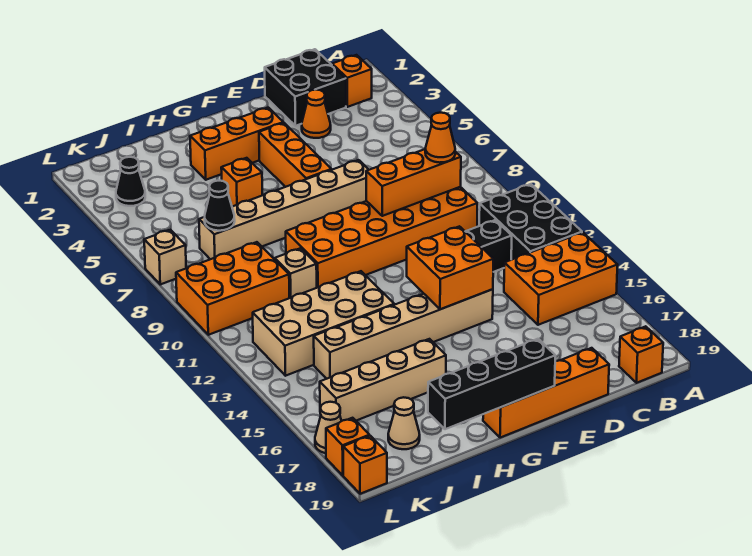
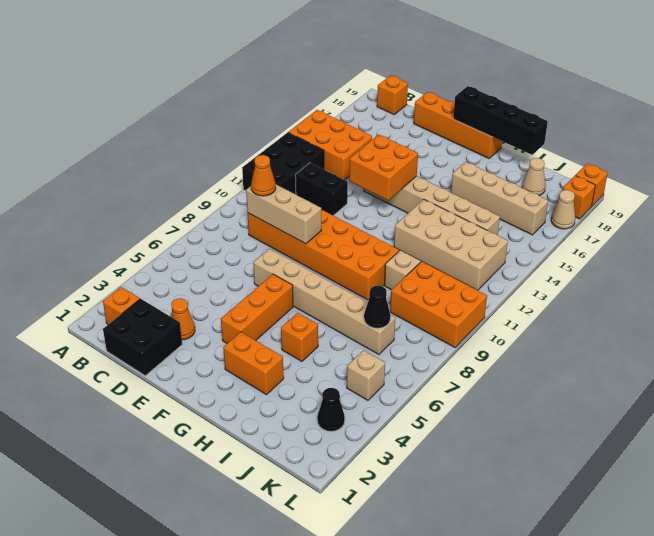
orange 1x3 brick [366,149,461,216] -> tan 1x3 brick [246,185,321,244]
orange 1x3 brick [190,108,283,180] -> orange 1x2 brick [223,332,284,395]
tan 1x1 brick [144,230,186,284] -> tan 1x1 brick moved to [347,350,385,400]

